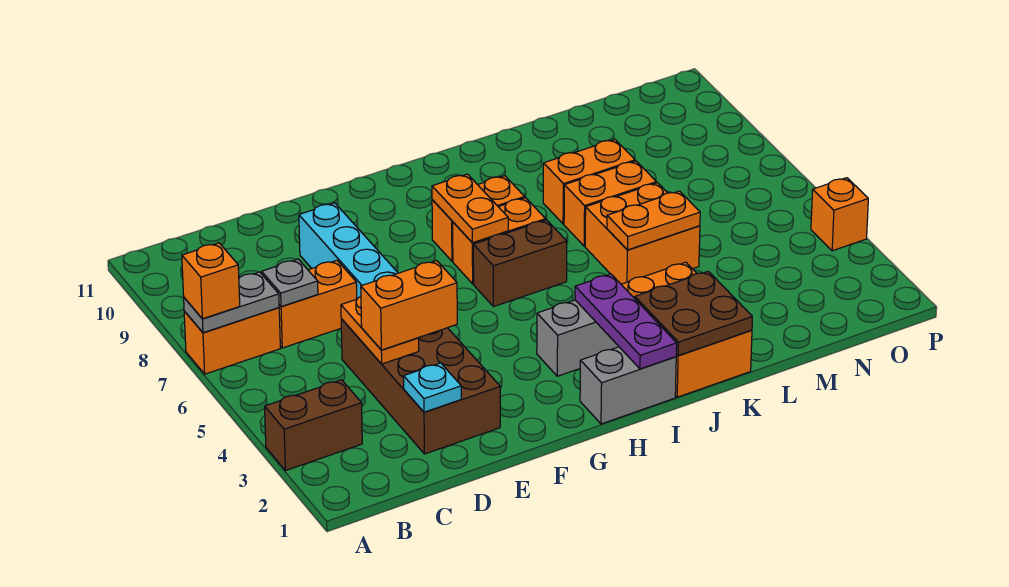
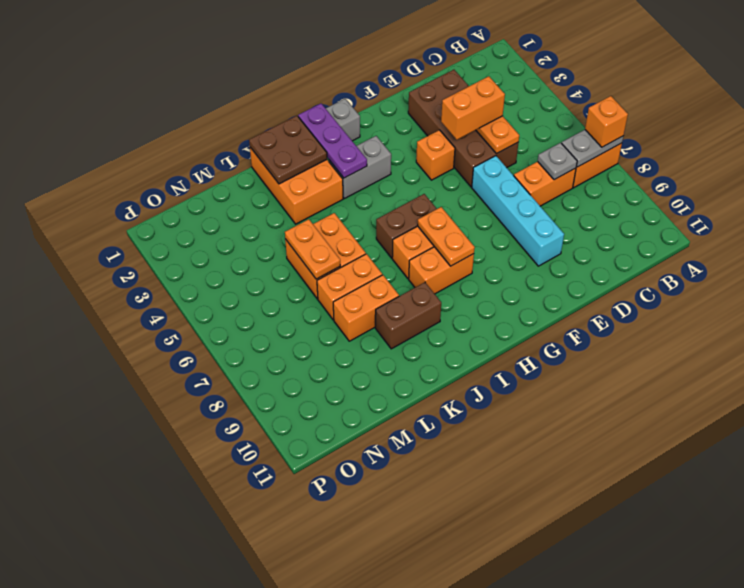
brown 1x2 brick [265,380,362,471] -> brown 1x2 brick moved to [375,282,441,349]
cyan 1x1 plate [404,363,461,412] -> none
orange 1x2 plate [607,191,700,250] -> orange 1x2 plate turned to [285,219,340,279]
orange 1x1 brick [811,178,868,251] -> orange 1x1 brick moved to [416,130,455,180]

